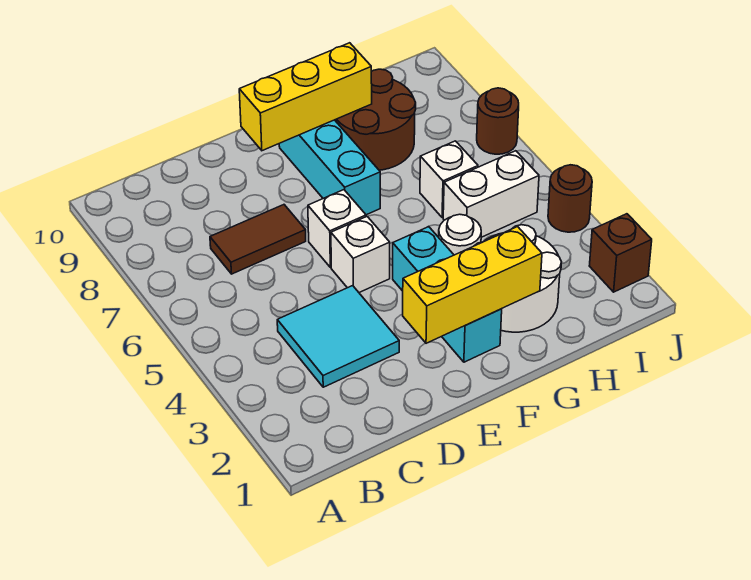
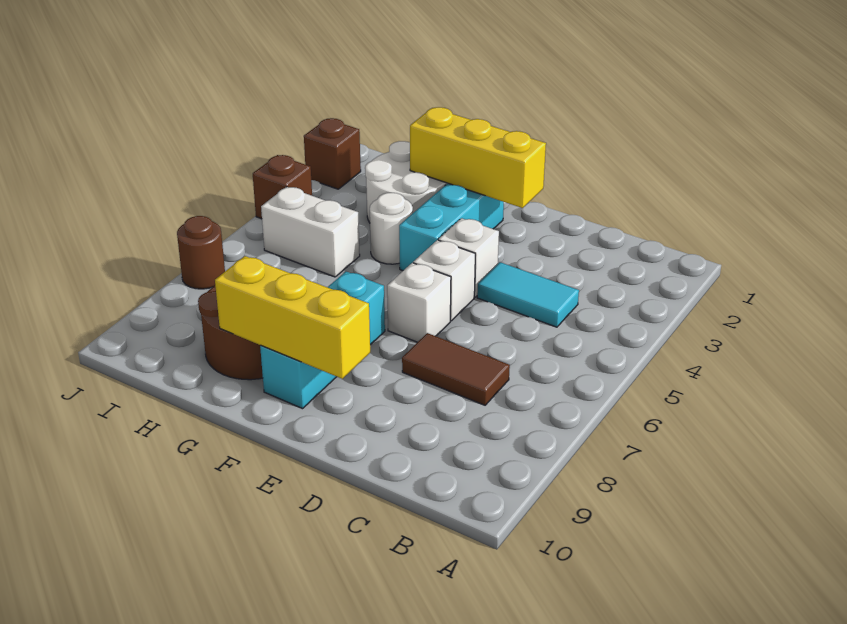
cyan 2x2 tile [277,286,399,387] -> cyan 1x2 tile [477,262,579,327]
white 1x1 brick [420,141,478,218] -> white 1x1 brick moved to [438,218,499,297]
brown 1x1 round brick [548,165,592,232] -> brown 1x1 brick [253,155,312,219]

